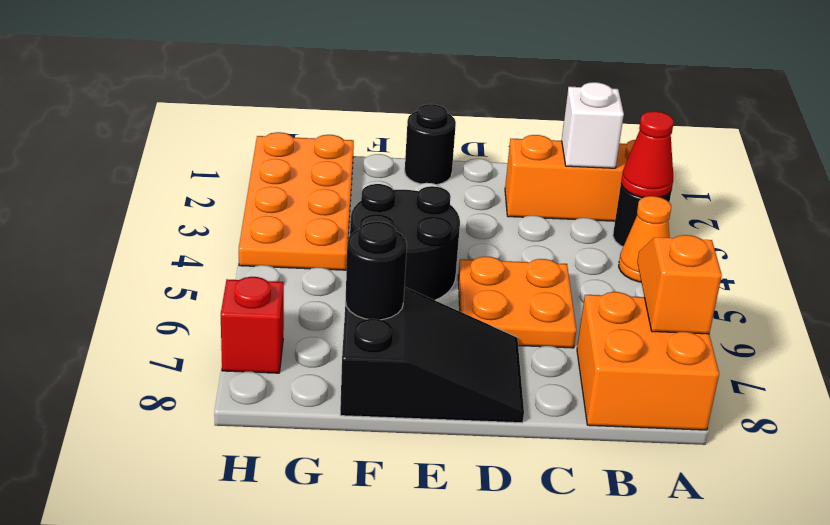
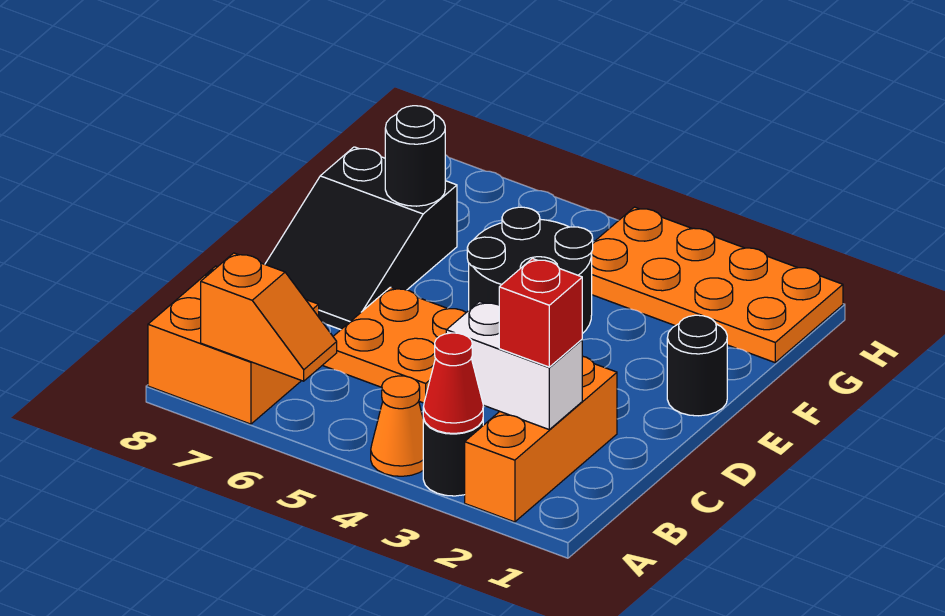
white 1x1 brick [562,82,624,168] -> white 1x2 brick [446,302,582,429]
red 1x1 brick [221,277,284,373] -> red 1x1 brick moved to [499,259,582,367]

